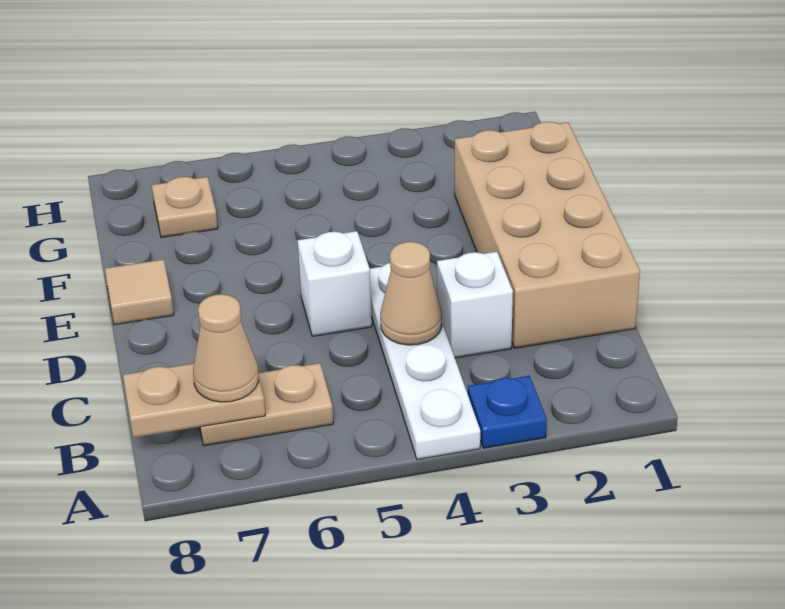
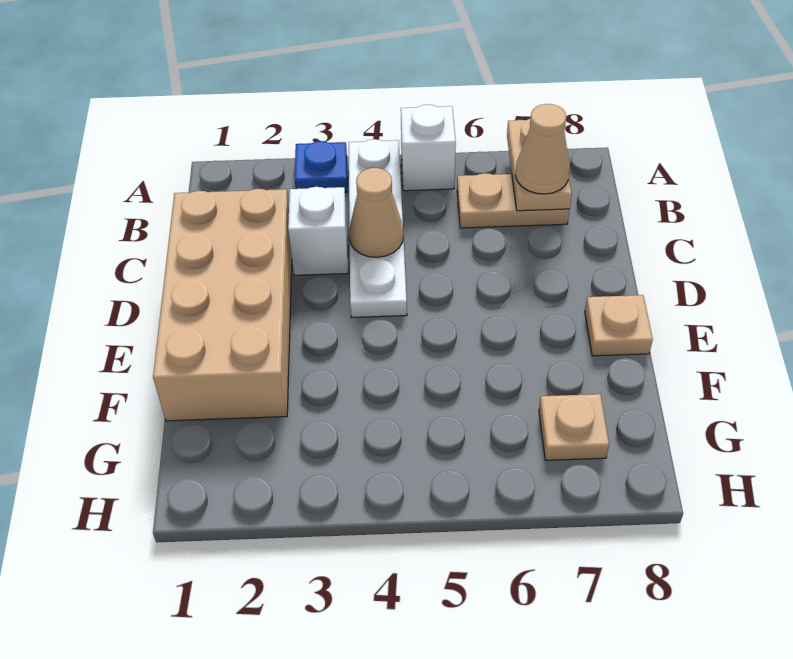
tan 1x2 plate [123,363,265,438] -> tan 1x2 plate turned to [507,118,572,211]
white 1x1 brick [298,231,372,336] -> white 1x1 brick moved to [401,105,456,191]
tan 1x1 tile [105,259,174,325] -> tan 1x1 plate [585,295,653,356]

